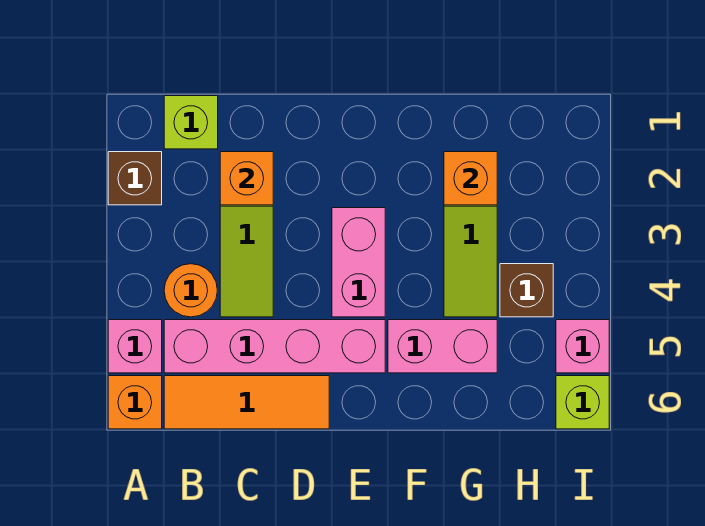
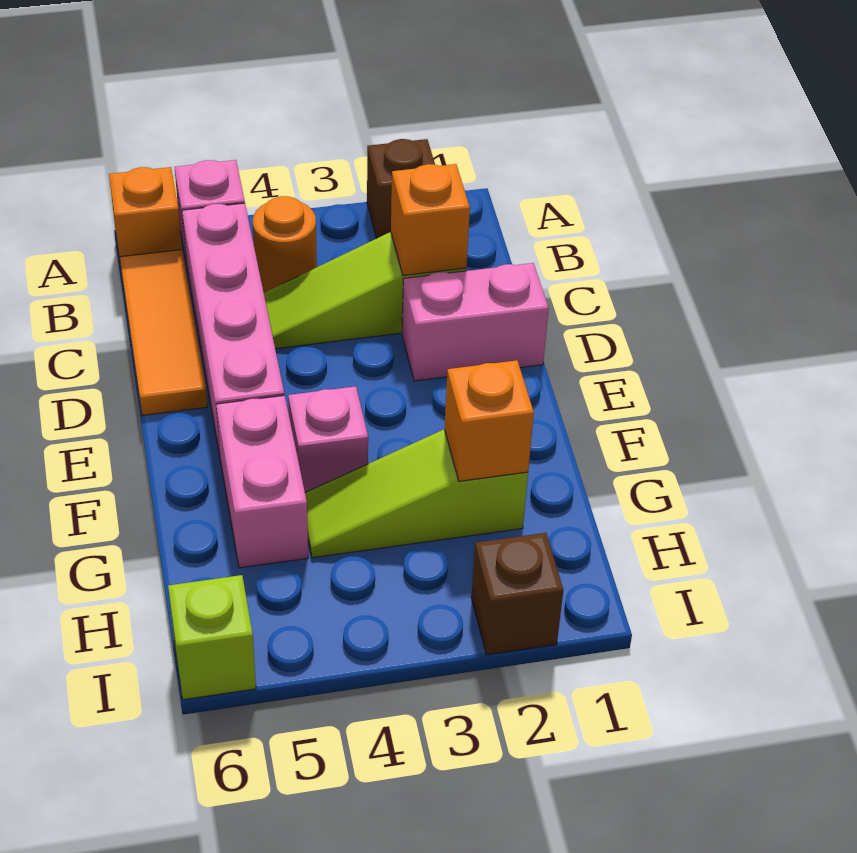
lime 1x1 brick [164,96,218,149] -> none
pink 1x2 brick [332,208,385,317] -> pink 1x2 brick moved to [402,263,549,381]
brown 1x1 brick [500,264,553,317] -> brown 1x1 brick moved to [471,533,563,655]
pink 1x1 brick [556,320,609,373] -> pink 1x1 brick moved to [288,386,368,492]

